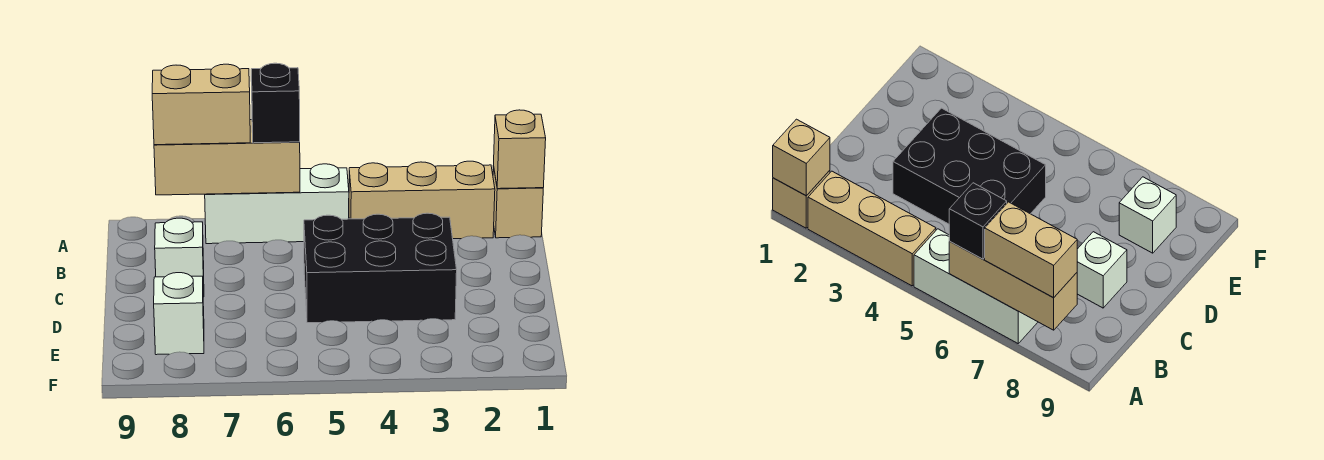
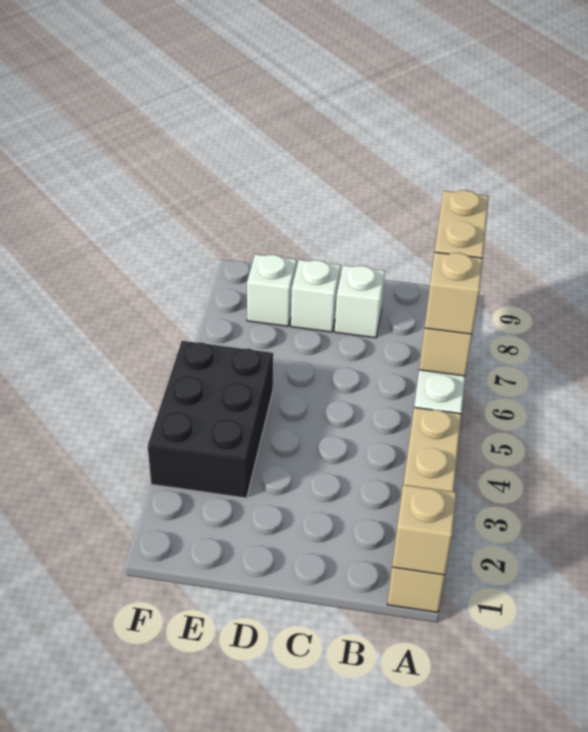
black 1x1 brick [251,63,300,143] -> tan 1x1 brick [425,252,483,334]
black 2x3 brick [304,213,457,323] -> black 2x3 brick moved to [148,341,273,498]
none -> white 1x1 brick [291,260,341,332]

